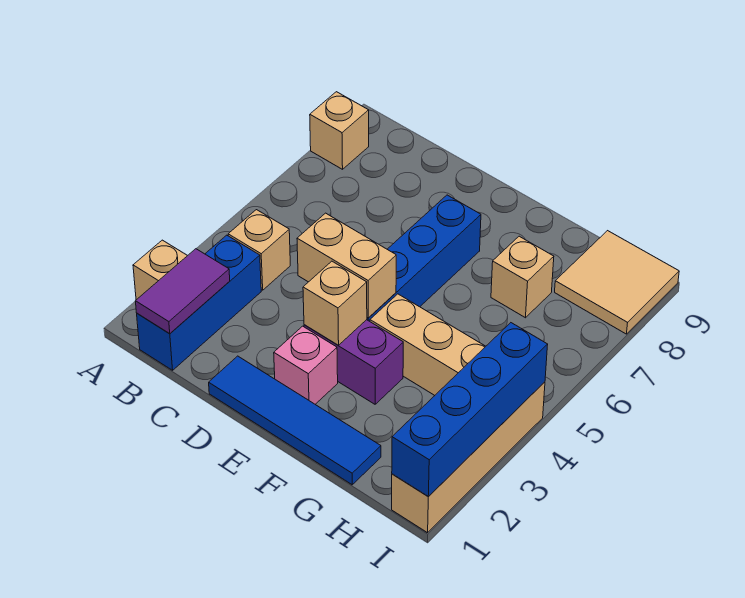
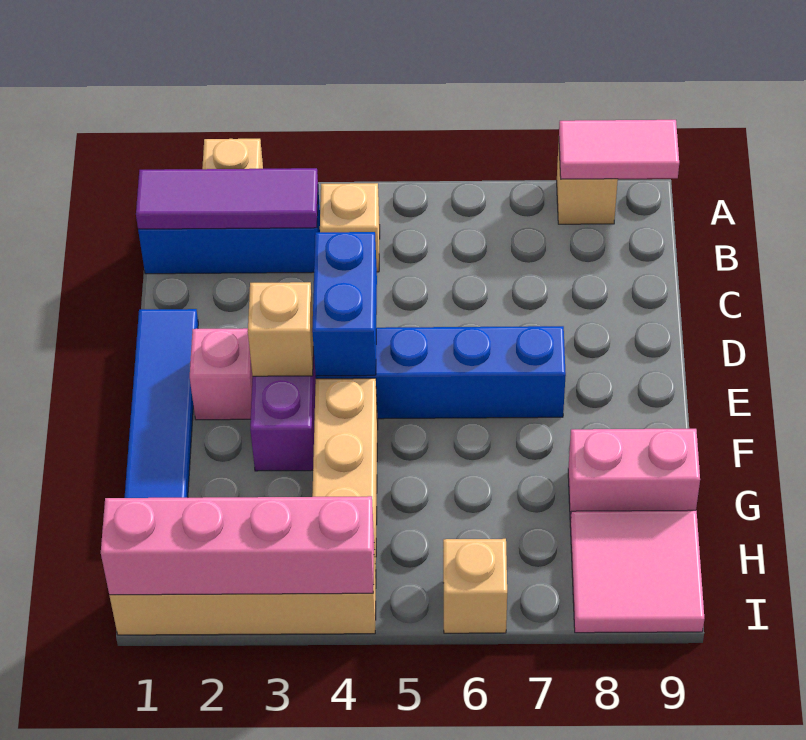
none -> pink 1x2 tile [559,120,679,179]
purple 1x2 tile [135,249,230,334] -> purple 1x3 tile [136,168,318,229]
tan 1x2 brick [297,213,396,318] -> blue 1x2 brick [312,232,377,376]
tan 1x1 brick [491,236,554,318] -> tan 1x1 brick moved to [443,539,507,633]
none -> pink 1x2 brick [568,429,700,522]
tan 2x2 tile [555,231,679,334] -> pink 2x2 tile [570,510,704,633]
blue 1x4 brick [392,323,548,497] -> pink 1x4 brick [101,496,374,595]

